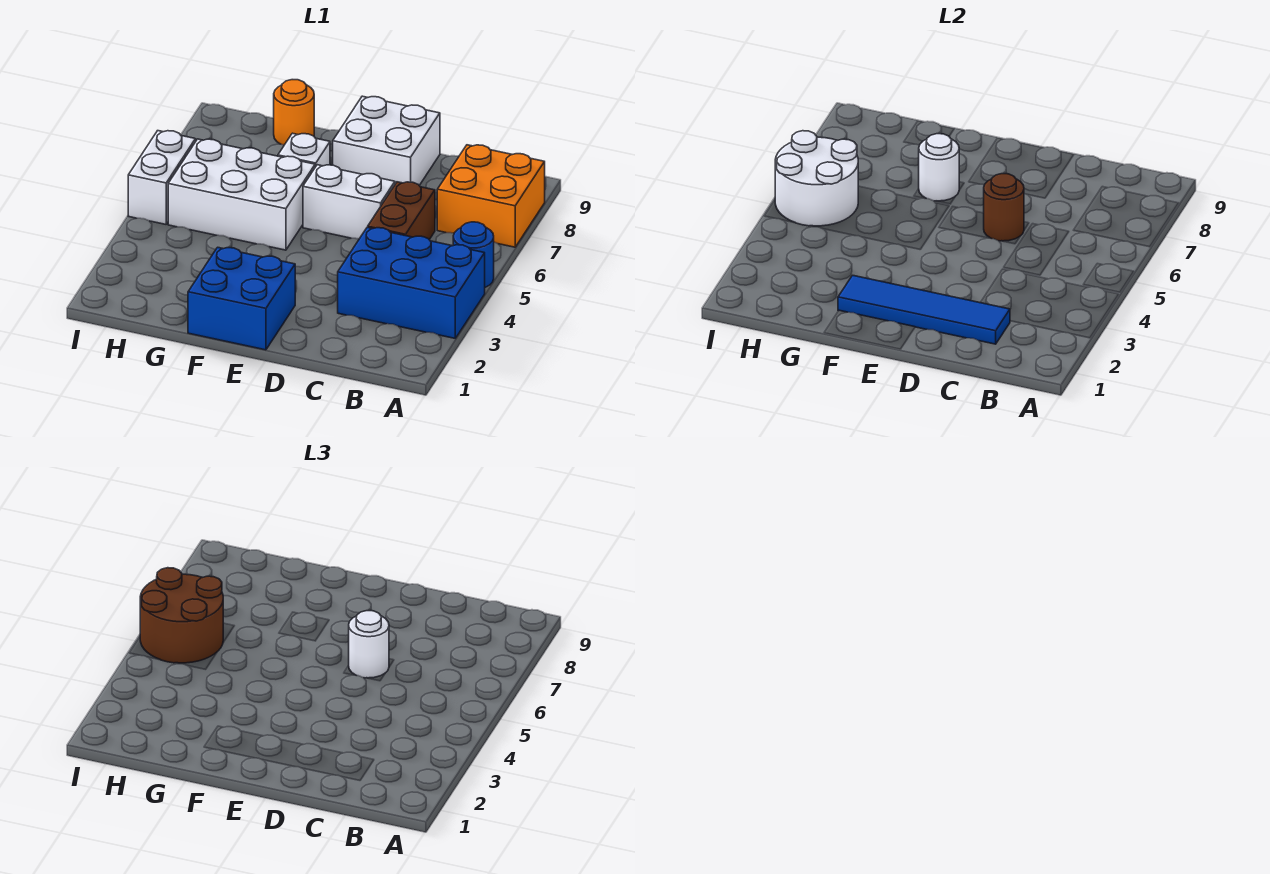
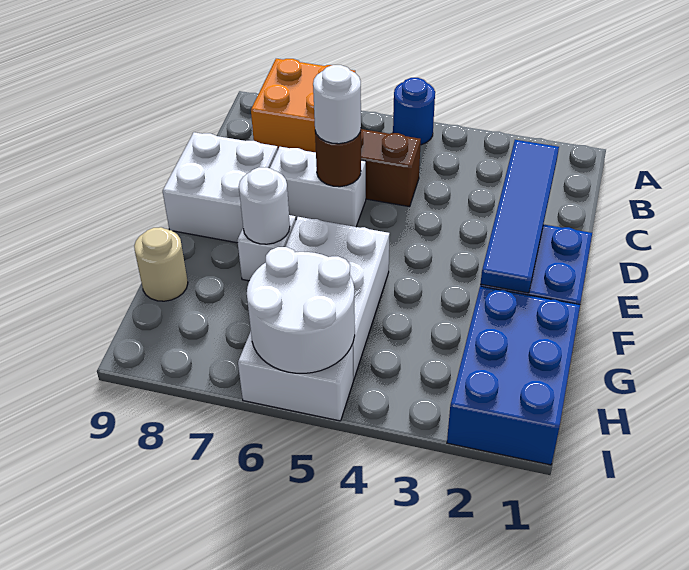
blue 2x3 brick [338,227,485,338] -> blue 2x3 brick moved to [447,287,580,465]
white 1x2 brick [303,165,395,239] -> white 1x2 brick turned to [270,147,366,227]
orange 1x1 round brick [274,80,314,145] -> tan 1x1 round brick [134,227,188,301]
brown 2x2 round brick [140,568,223,663] -> none

